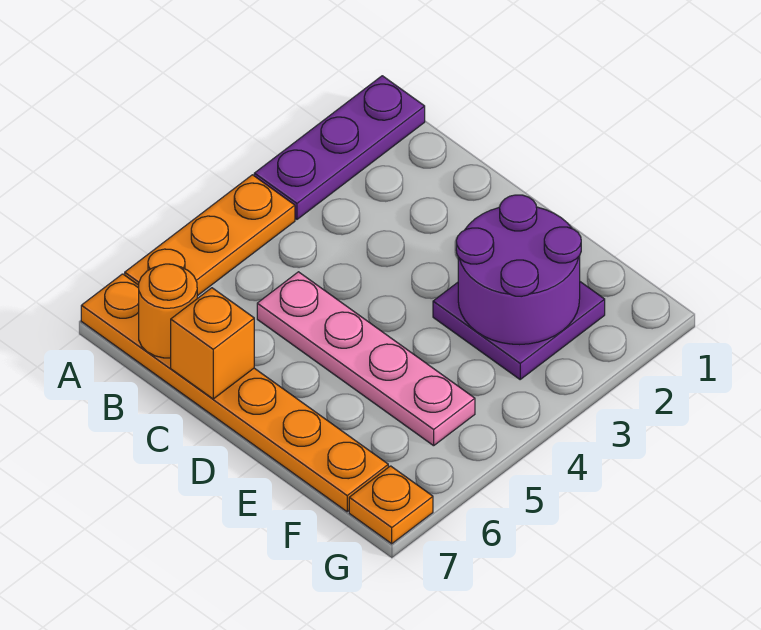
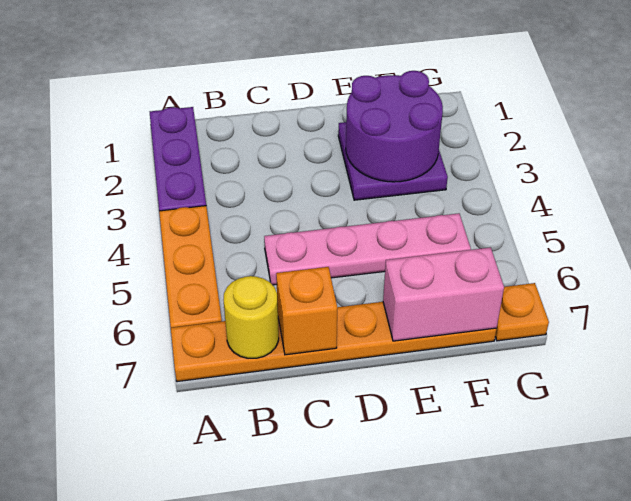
orange 1x1 round brick [139,264,197,358] -> yellow 1x1 round brick [224,276,279,358]
none -> pink 1x2 brick [383,247,504,341]

